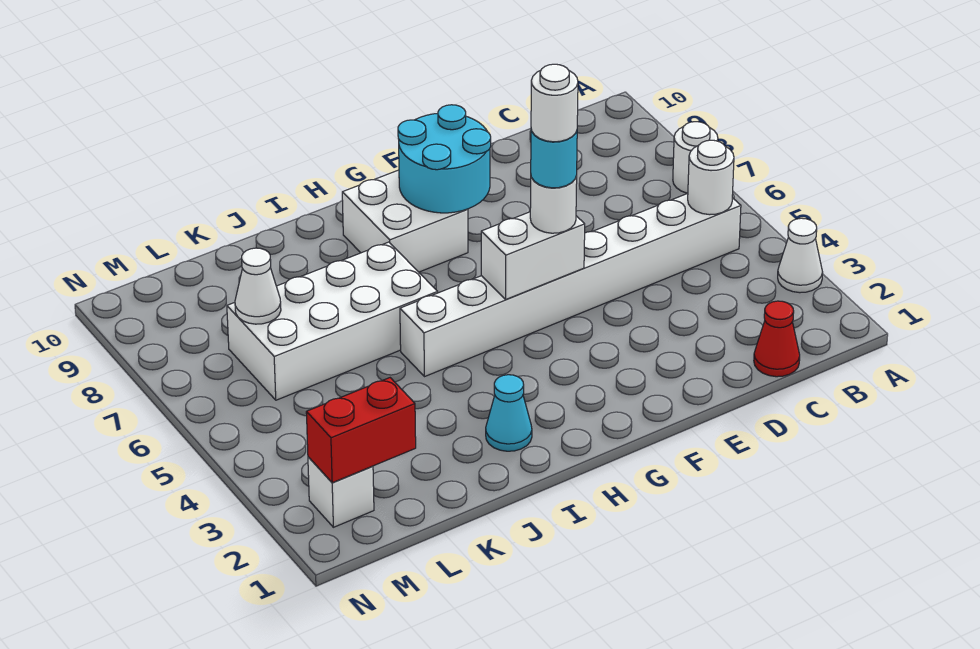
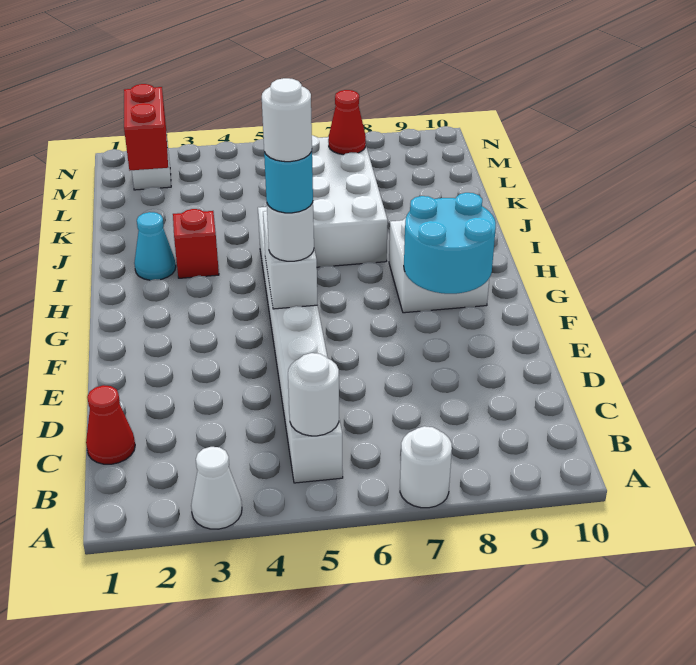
none -> red 1x1 brick [173,209,219,278]
white 1x1 cone [235,248,281,324] -> red 1x1 cone [328,90,366,155]

